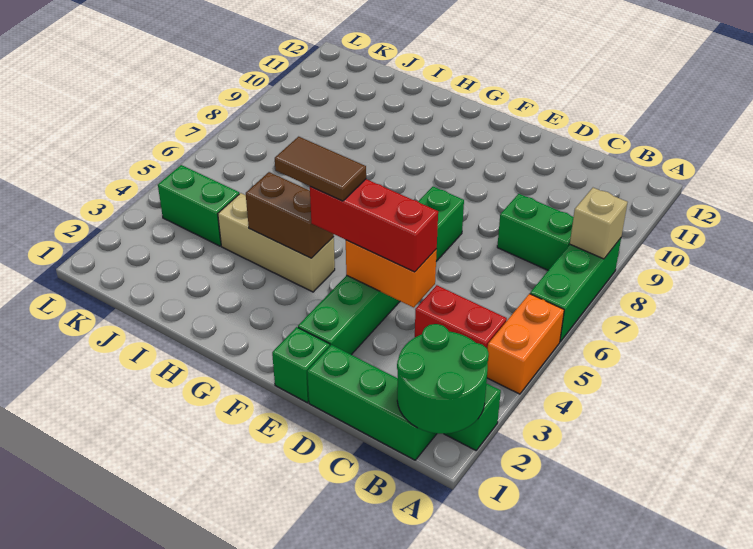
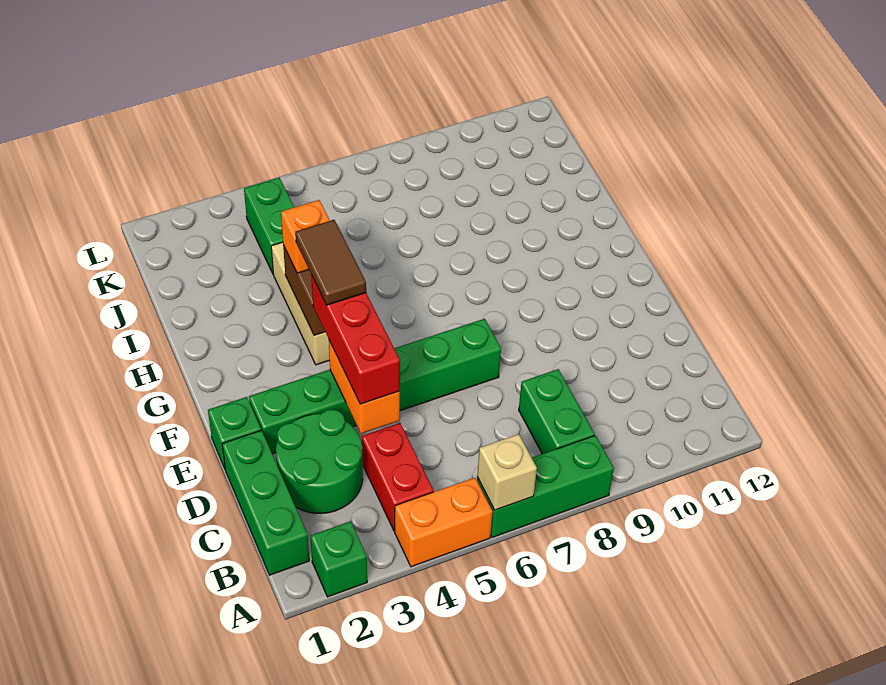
green 2x2 round brick [397,324,489,434] -> green 2x2 round brick moved to [276,409,363,513]
tan 1x1 brick [570,188,628,259] -> tan 1x1 brick moved to [477,434,537,510]
none -> orange 1x1 brick [281,200,330,273]

